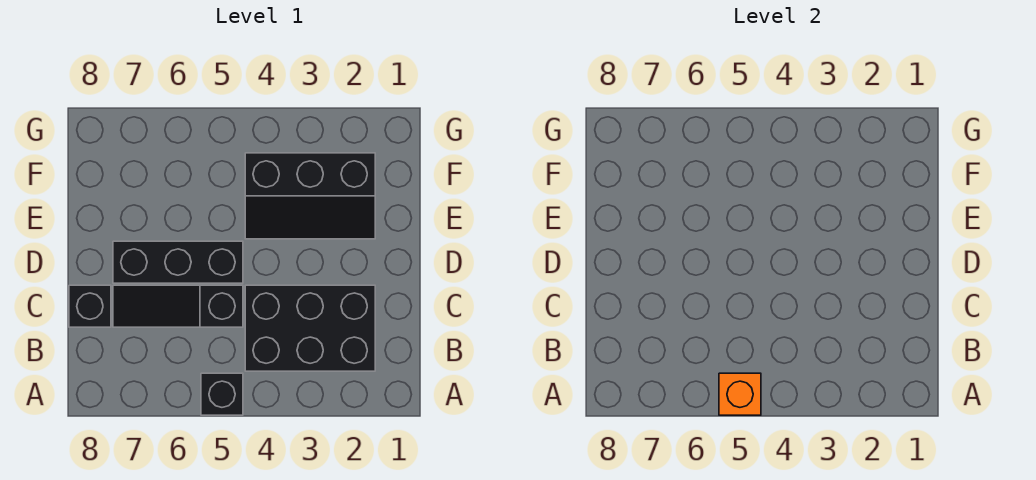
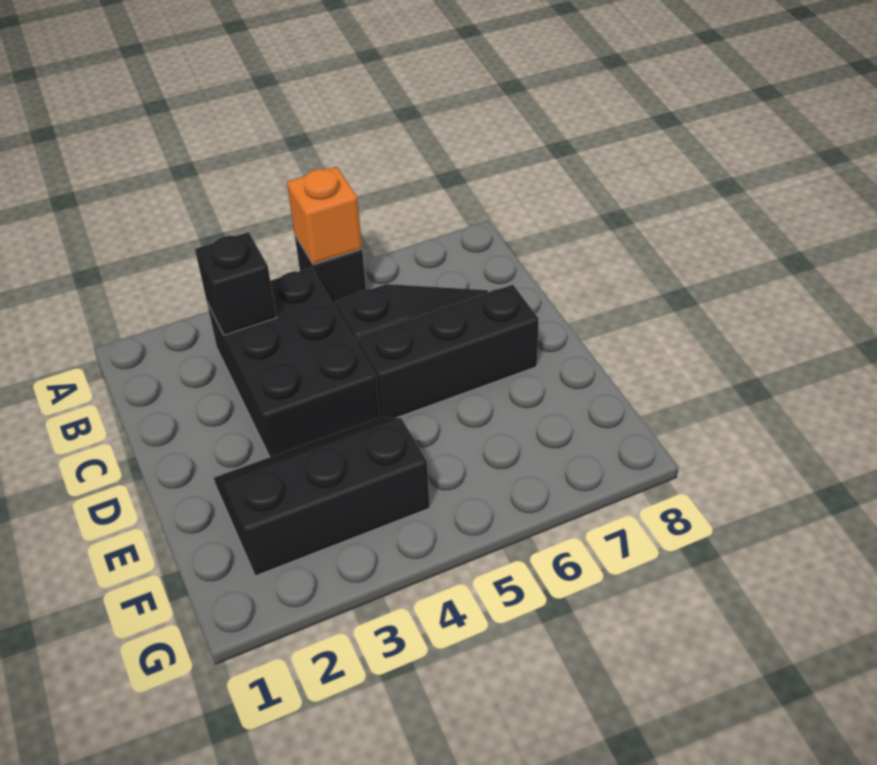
black 2x3 brick [245,285,375,371] -> black 2x3 brick turned to [207,268,380,457]
black 1x1 brick [69,285,111,327] -> black 1x1 brick moved to [195,232,277,335]

